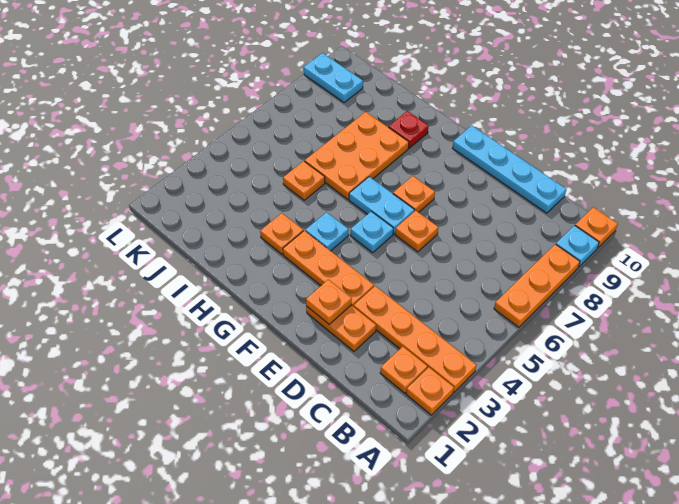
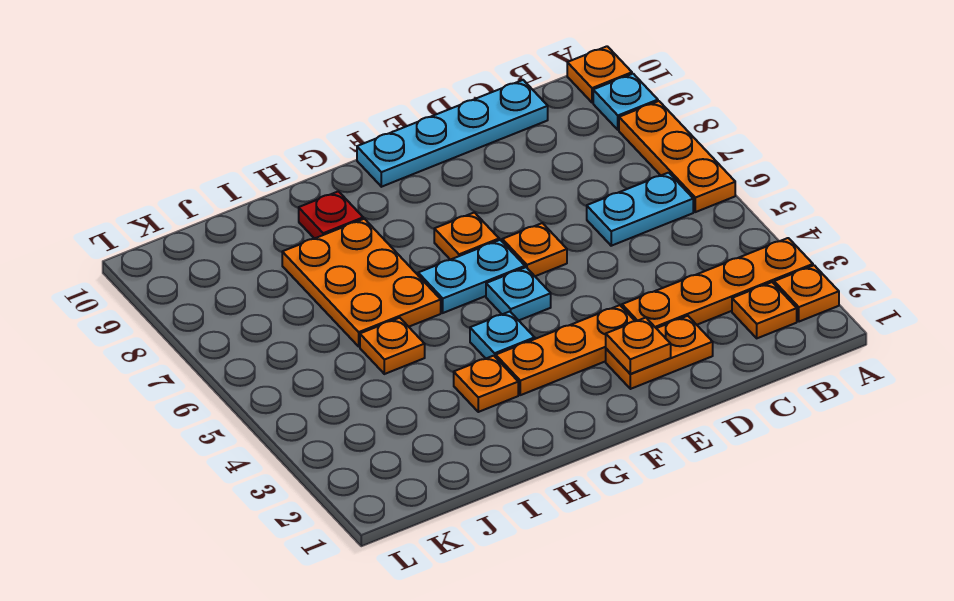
cyan 1x2 plate [304,53,363,103] -> cyan 1x2 plate moved to [587,173,693,246]

